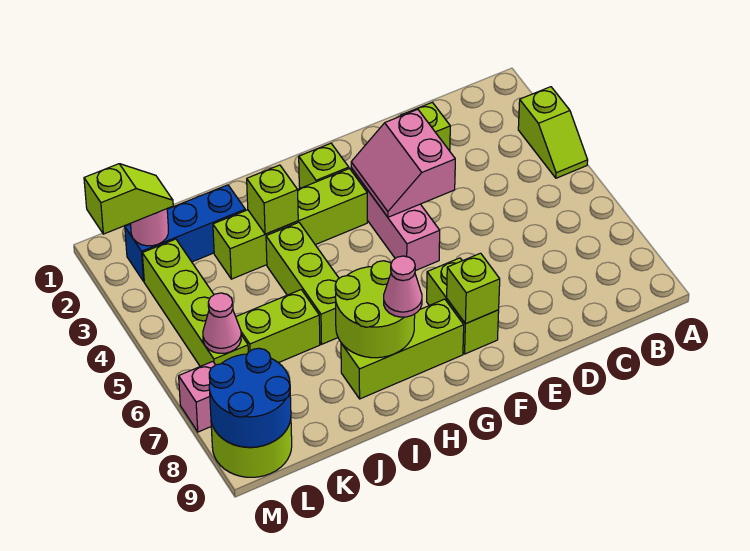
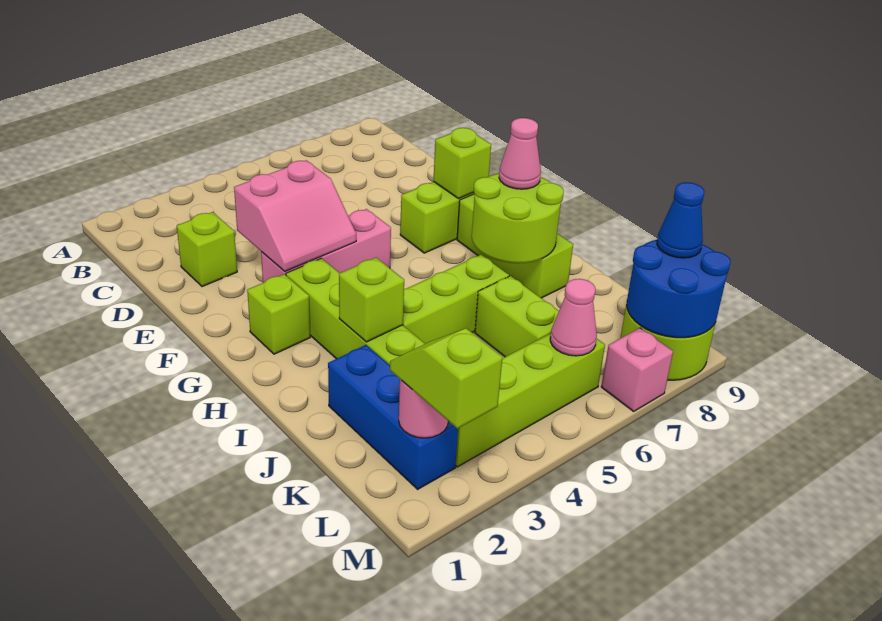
lime 1x2 slope [518,87,588,178] -> none
none -> blue 1x1 cone [657,182,704,258]

